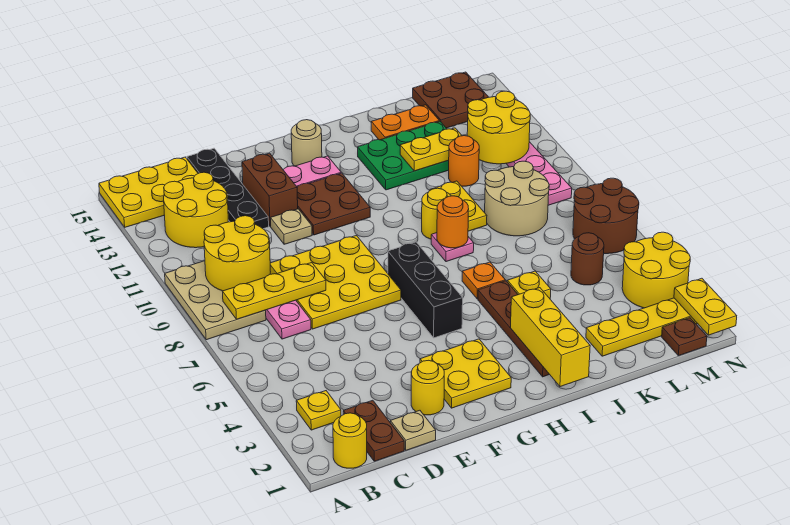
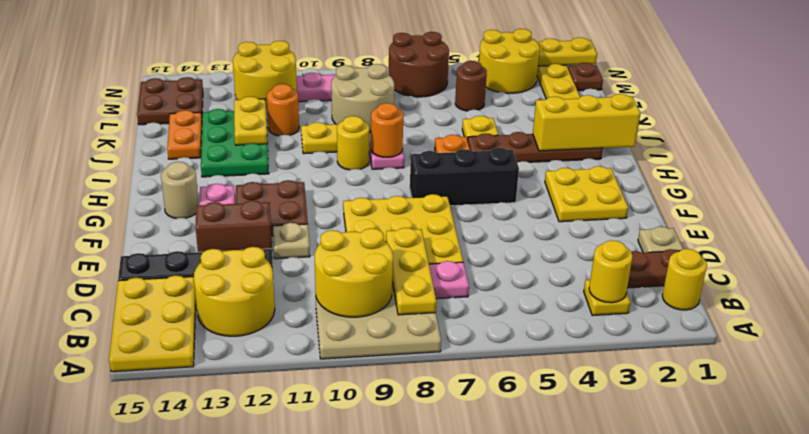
yellow 1x1 round brick [411,360,444,415] -> yellow 1x1 round brick moved to [589,240,632,303]

